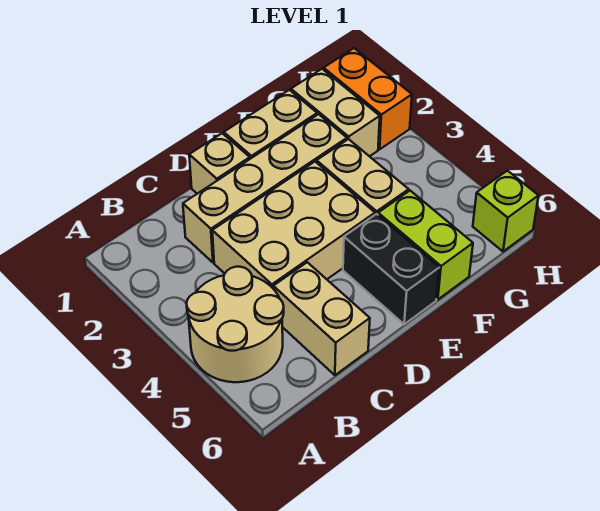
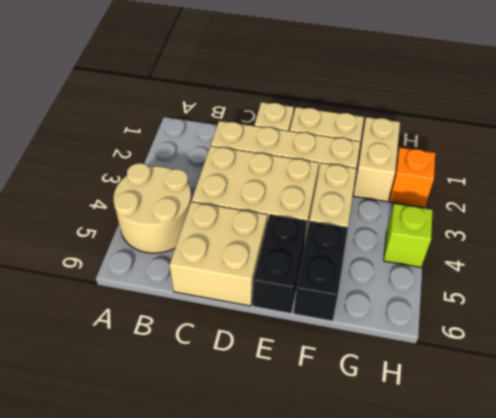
tan 1x2 brick [273,262,370,375] -> tan 2x2 brick [169,202,267,306]
lime 1x2 brick [378,191,473,300] -> black 1x2 brick [294,221,348,321]
orange 1x2 brick [324,48,412,149] -> orange 1x1 brick [390,148,435,208]
lime 1x1 brick [473,171,538,251] -> lime 1x1 brick moved to [384,204,433,267]

